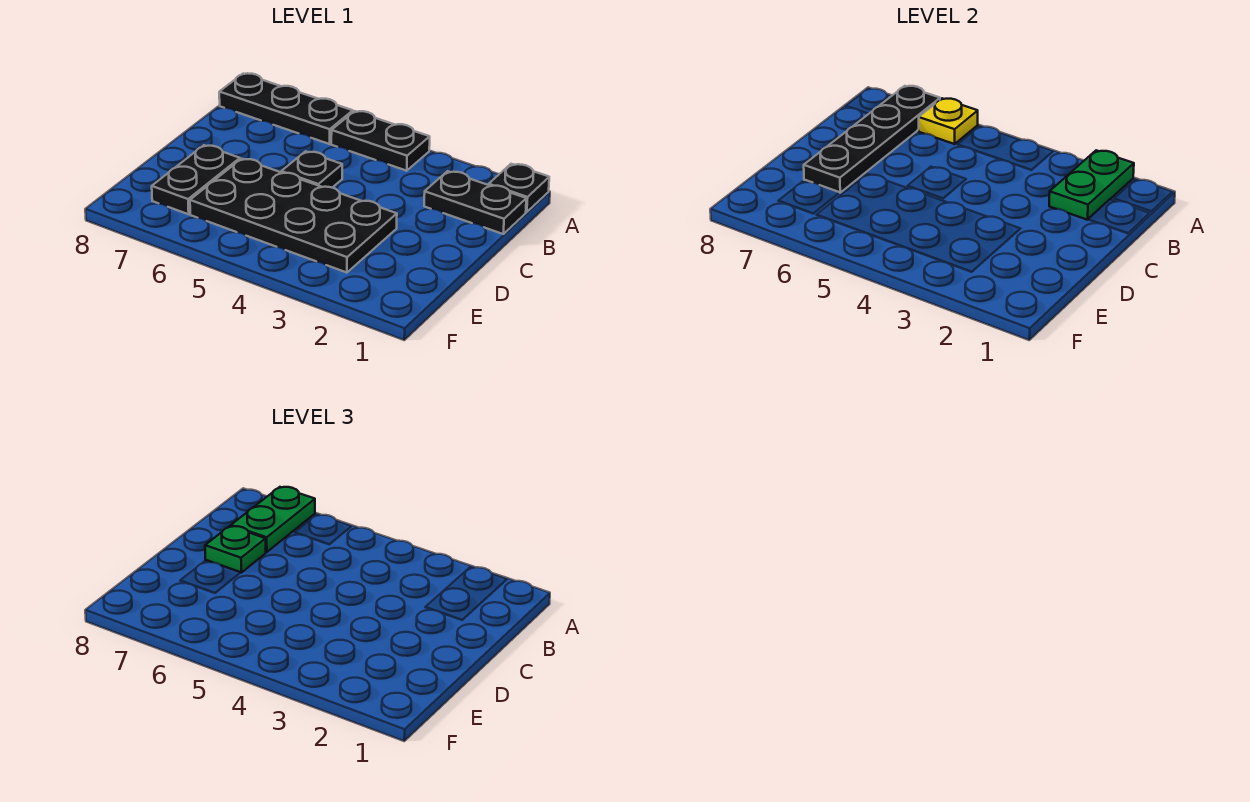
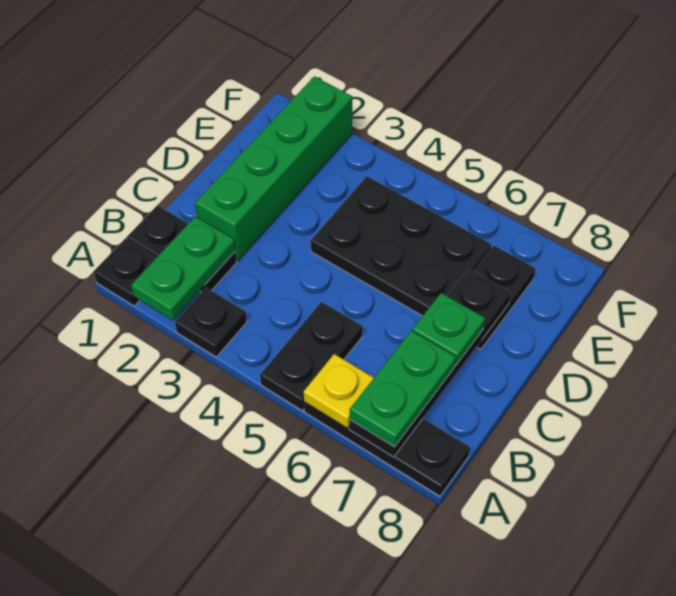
black 1x2 plate [331,111,430,171] -> black 1x2 plate turned to [260,302,363,411]
none -> green 1x4 brick [195,76,352,260]
black 1x1 plate [281,151,342,187] -> black 1x1 plate moved to [175,288,247,357]
black 2x4 plate [190,159,397,273] -> black 2x3 plate [311,176,491,316]

